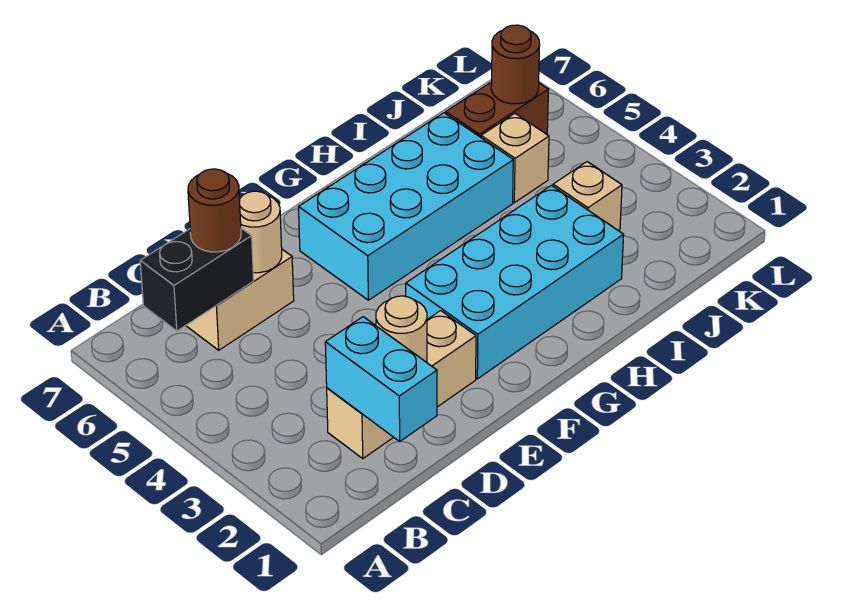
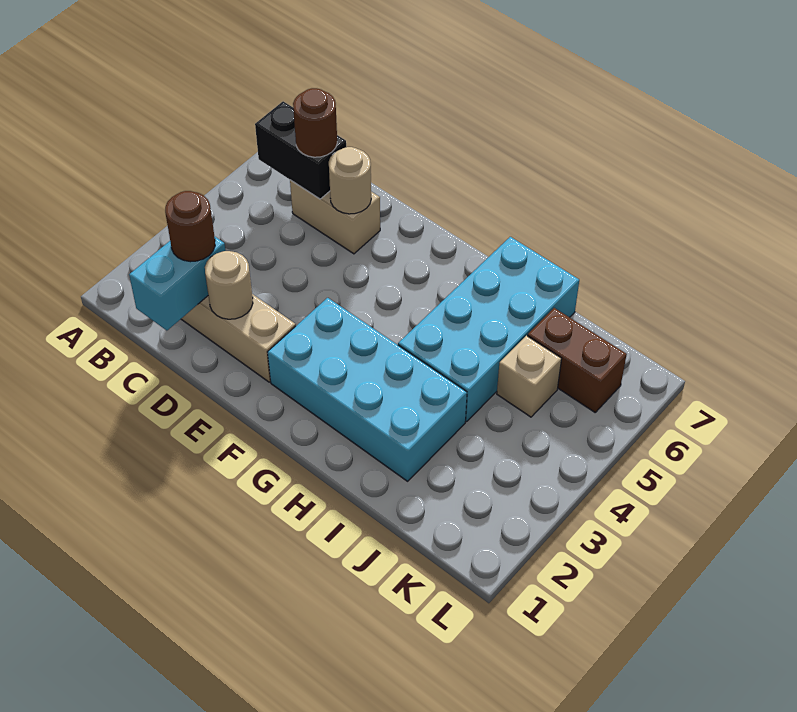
cyan 2x4 brick [299,113,513,300] -> cyan 2x4 brick turned to [398,237,579,422]
tan 1x1 brick [553,162,622,230] -> none
brown 1x1 round brick [491,25,540,104] -> brown 1x1 round brick moved to [165,191,215,262]

